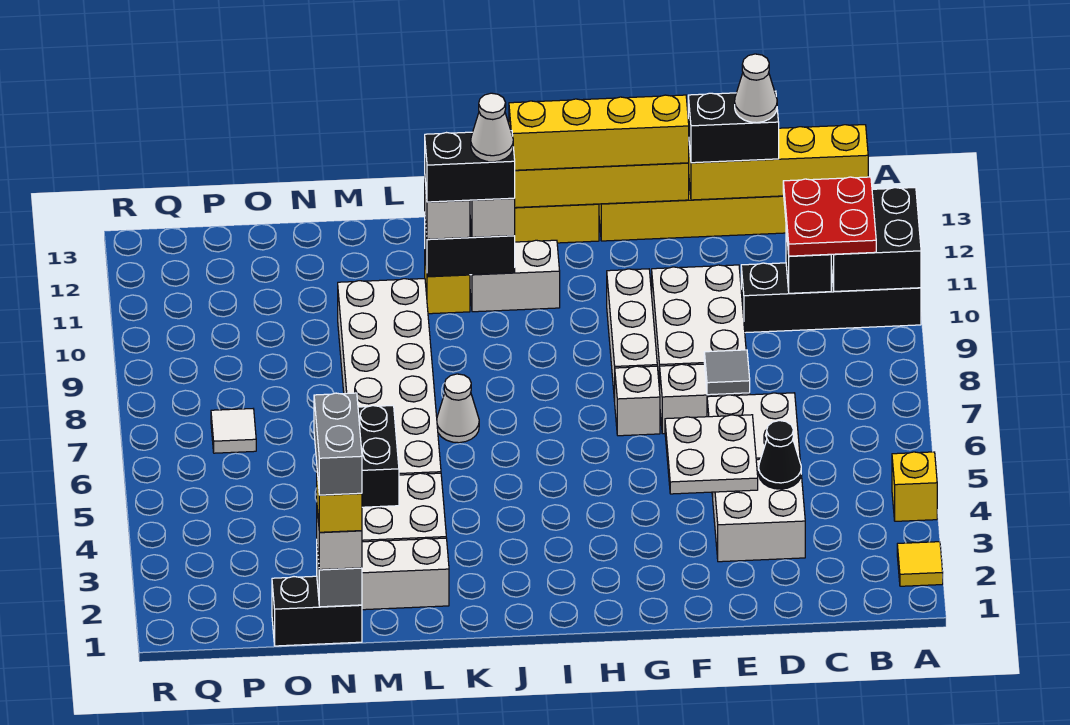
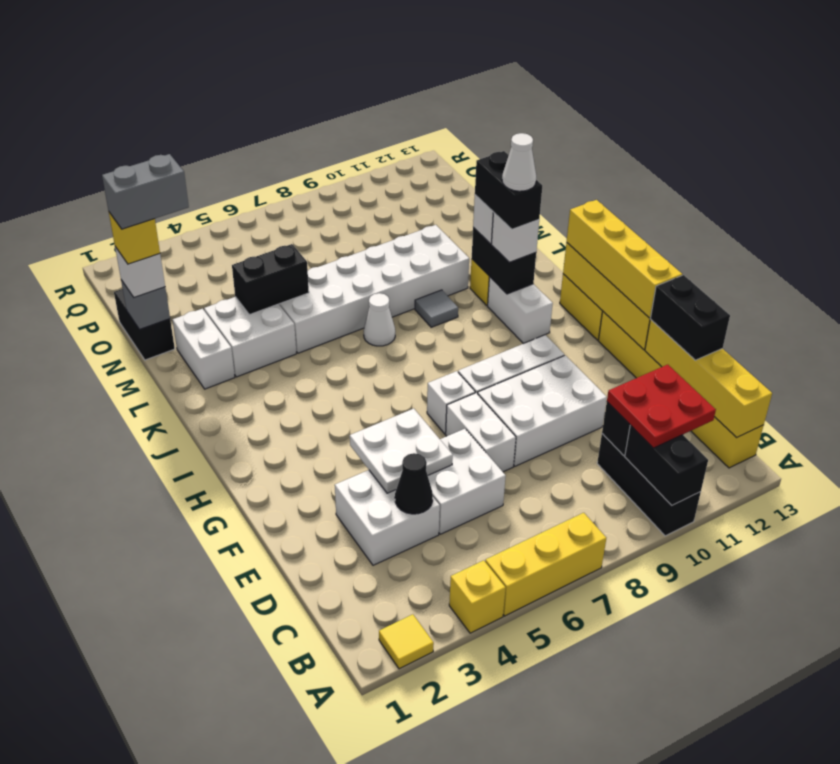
none -> yellow 1x3 brick [485,513,606,616]
black 1x4 brick [741,263,921,333] -> black 1x3 brick [597,434,701,536]
black 2x2 brick [831,187,921,291] -> black 1x2 brick [625,425,708,505]
white 1x1 cone [735,54,777,123] -> none
grey 1x1 tile [704,350,750,395] -> grey 1x1 tile moved to [415,290,458,327]
white 1x1 tile [211,409,256,453] -> none

